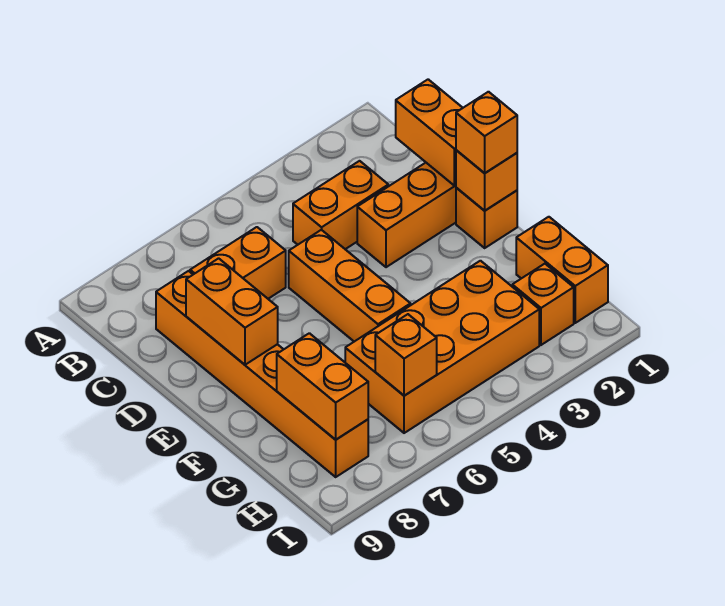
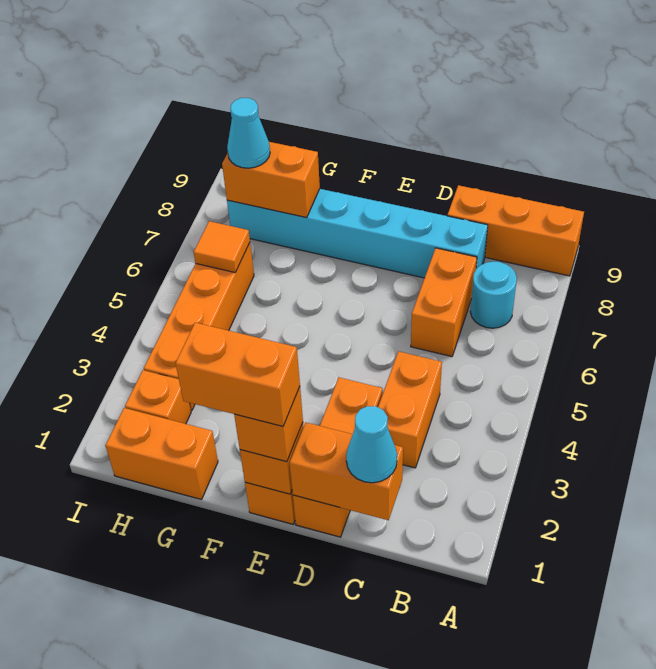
none -> cyan 1x1 round brick [470,262,517,328]
none -> cyan 1x1 cone [346,406,397,483]
orange 1x6 brick [156,271,368,477] -> cyan 1x6 brick [227,189,488,278]
orange 1x3 brick [289,230,411,342] -> orange 1x3 brick moved to [447,185,584,276]
orange 1x2 brick [186,258,278,365] -> orange 1x2 brick moved to [176,323,300,426]
orange 2x4 brick [345,261,539,433] -> orange 1x4 brick [144,243,254,411]
orange 1x1 brick [375,314,437,396] -> orange 1x1 tile [193,221,250,272]
none -> cyan 1x1 cone [227,98,270,168]

